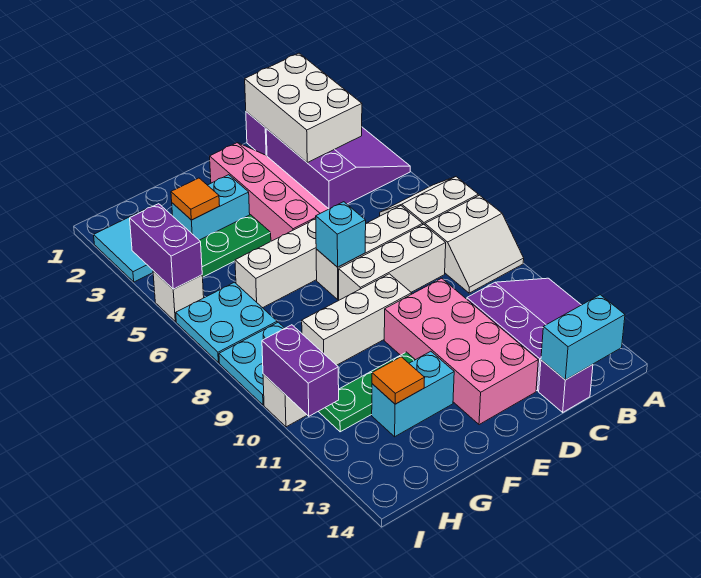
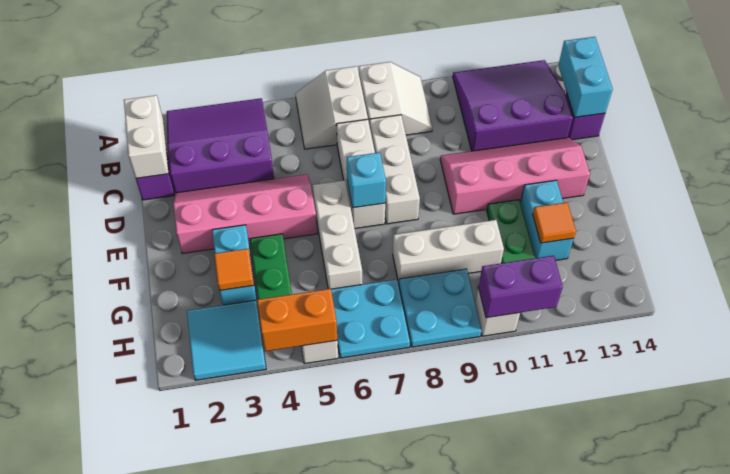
white 2x3 brick [245,53,362,163] -> white 1x2 brick [124,95,169,178]
pink 2x4 brick [384,278,538,425] -> pink 2x4 slope [440,138,590,214]
white 1x3 brick [302,274,412,365] -> white 1x3 brick turned to [393,220,504,283]
purple 1x2 brick [130,204,202,289] -> orange 1x2 brick [257,289,337,351]

